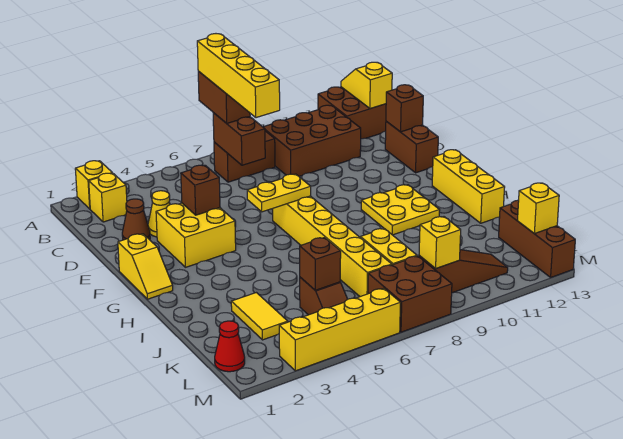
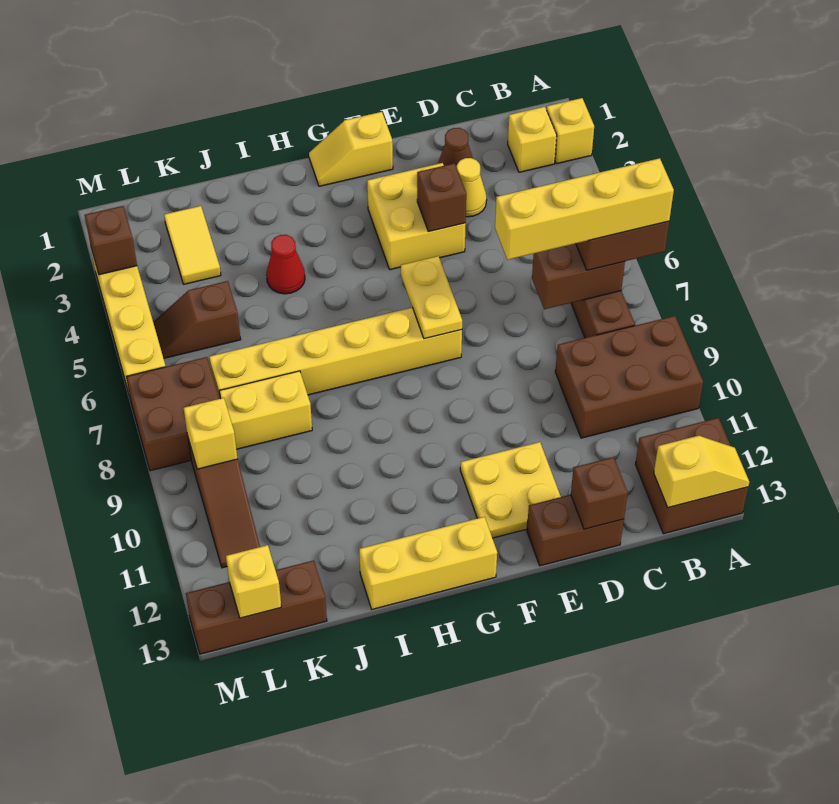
brown 2x3 brick [263,105,361,176] -> brown 2x3 brick turned to [555,316,703,438]
yellow 2x2 plate [361,185,440,235] -> yellow 2x2 plate moved to [460,442,561,538]
yellow 1x2 tile [231,293,288,340] -> yellow 1x2 tile turned to [164,206,221,284]
brown 1x1 brick [300,237,341,290] -> brown 1x1 brick moved to [85,206,137,275]
red 1x1 cone [215,321,245,372] -> red 1x1 cone moved to [266,235,305,294]

